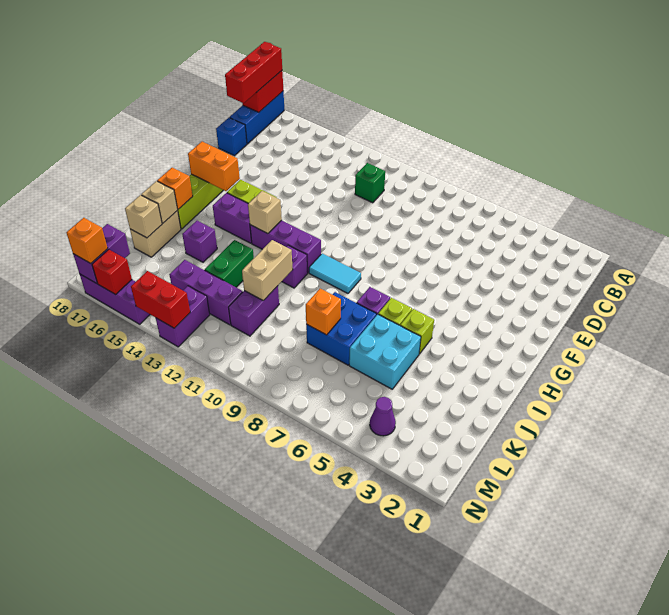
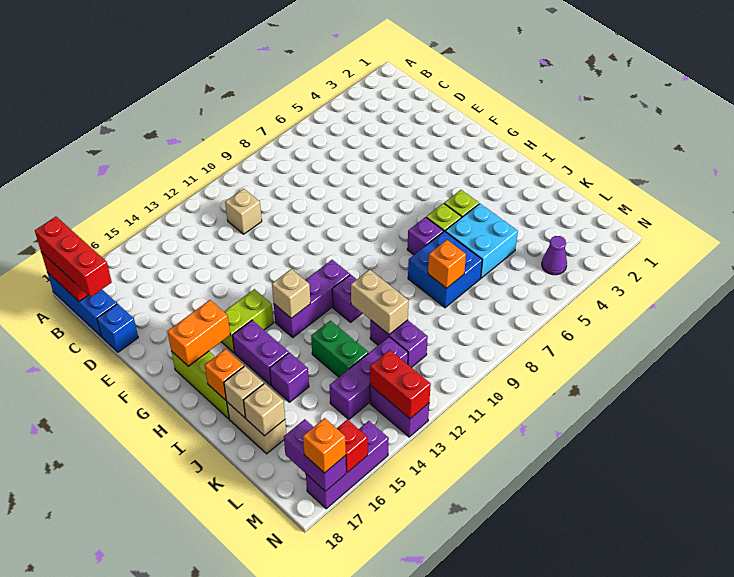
green 1x1 brick [355,163,385,203] -> tan 1x1 brick [225,189,262,234]
cyan 1x2 tile [309,254,361,293] -> none
purple 1x2 brick [213,193,252,243] -> purple 1x2 brick turned to [232,320,289,385]
red 1x2 brick [131,271,190,328] -> red 1x2 brick turned to [370,350,431,419]

